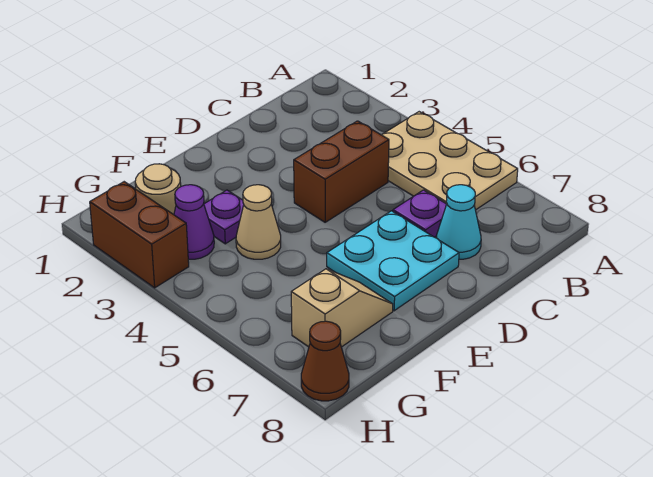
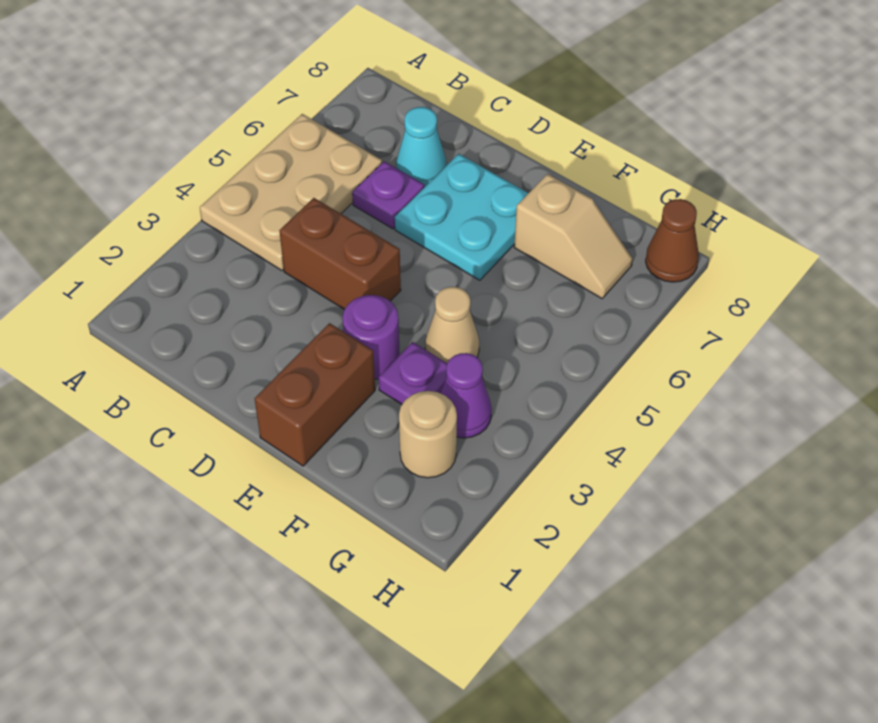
none -> purple 1x1 round brick [343,295,400,379]
tan 1x2 slope [291,269,393,347] -> tan 1x2 slope turned to [514,174,633,298]
brown 1x2 brick [90,182,189,288] -> brown 1x2 brick moved to [255,323,375,466]

